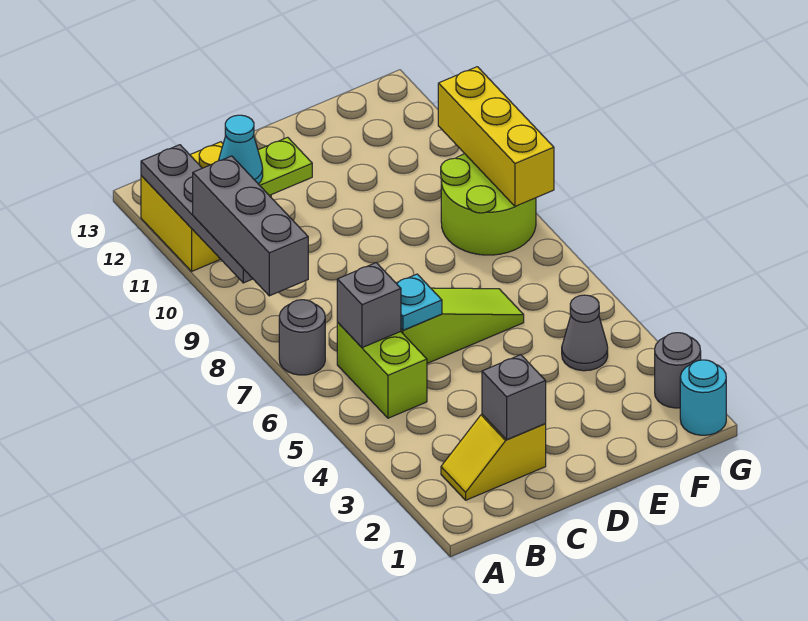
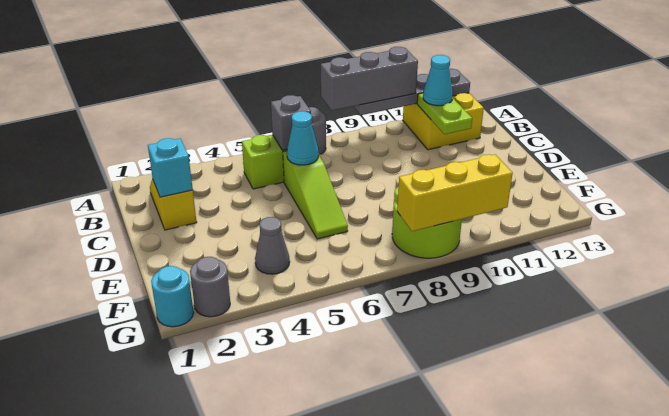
grey 1x1 brick [482,355,546,440] -> cyan 1x1 brick [148,138,193,197]
cyan 1x1 plate [396,274,442,330] -> cyan 1x1 cone [287,111,319,165]

